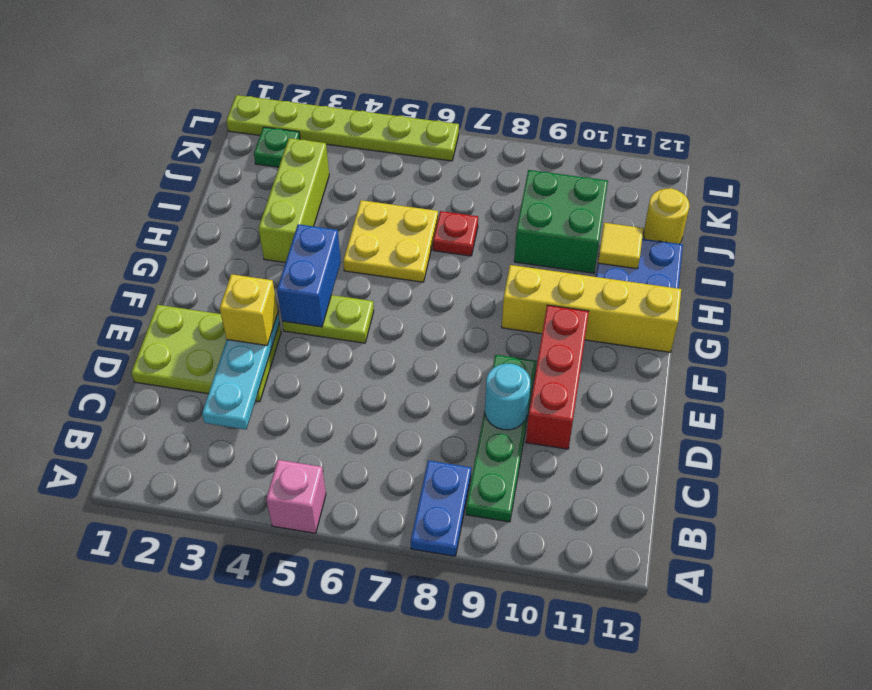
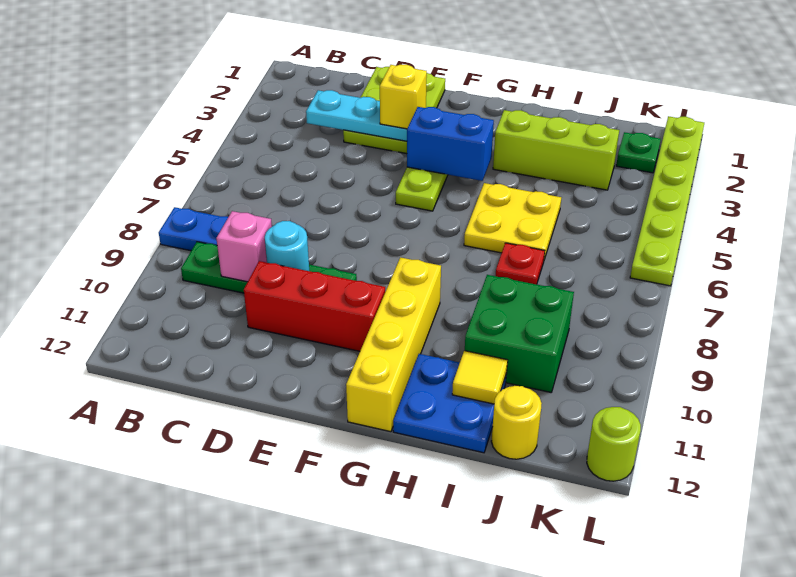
pink 1x1 brick [266,460,326,533] -> pink 1x1 brick moved to [216,211,272,282]
none -> lime 1x1 round brick [587,407,641,481]

